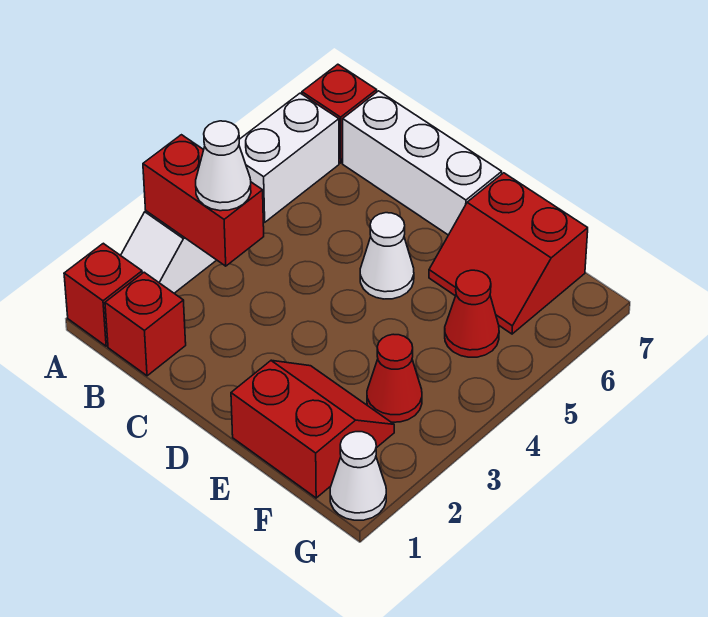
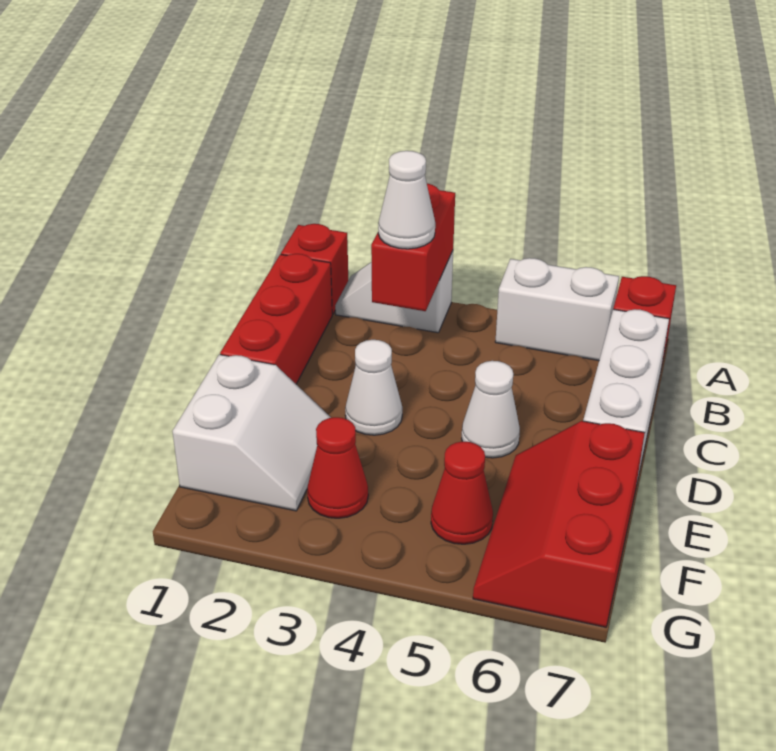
red 1x1 brick [105,272,186,376] -> red 1x3 brick [220,254,332,384]
red 2x2 slope [231,360,394,498] -> white 2x2 slope [172,355,331,511]
red 2x2 slope [429,173,588,334] -> red 2x3 slope [473,421,645,627]
white 1x1 cone [330,432,386,520] -> white 1x1 cone moved to [345,340,402,435]

